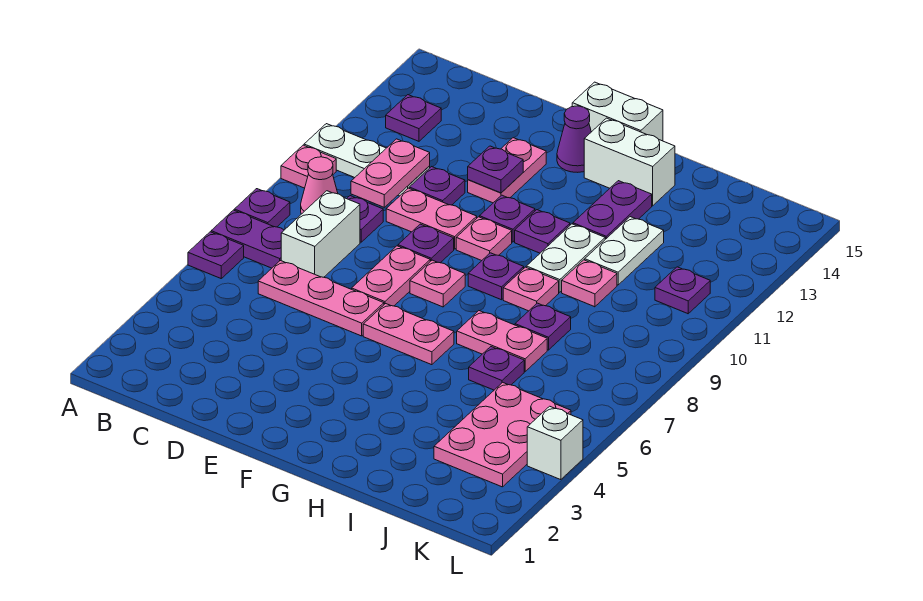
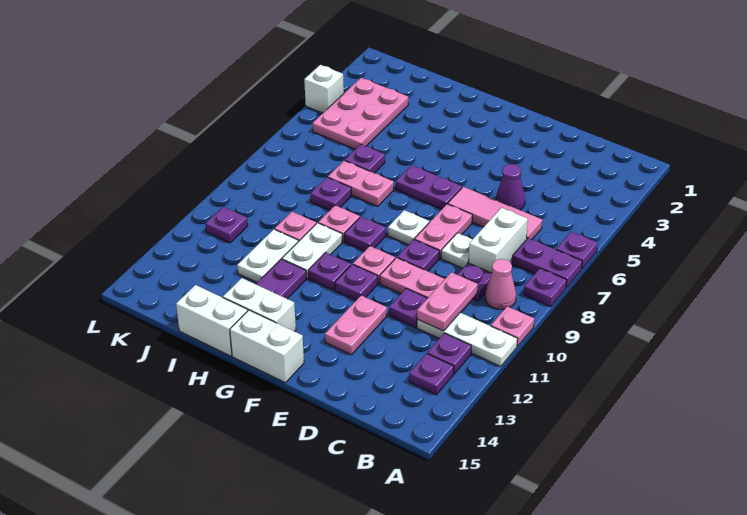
pink 1x3 plate [258,261,384,336] -> pink 1x3 tile [448,187,542,239]
none -> white 1x1 plate [441,233,472,268]
purple 1x1 plate [468,146,523,193] -> purple 1x1 plate moved to [427,333,471,374]
pink 1x2 plate [363,304,454,365] -> purple 1x2 plate [396,165,462,209]
pink 1x1 plate [410,260,465,307] -> white 1x1 plate [388,210,429,245]
purple 1x1 cone [557,106,591,172] -> purple 1x1 cone moved to [496,164,525,210]
none -> white 1x2 brick [176,285,248,356]

